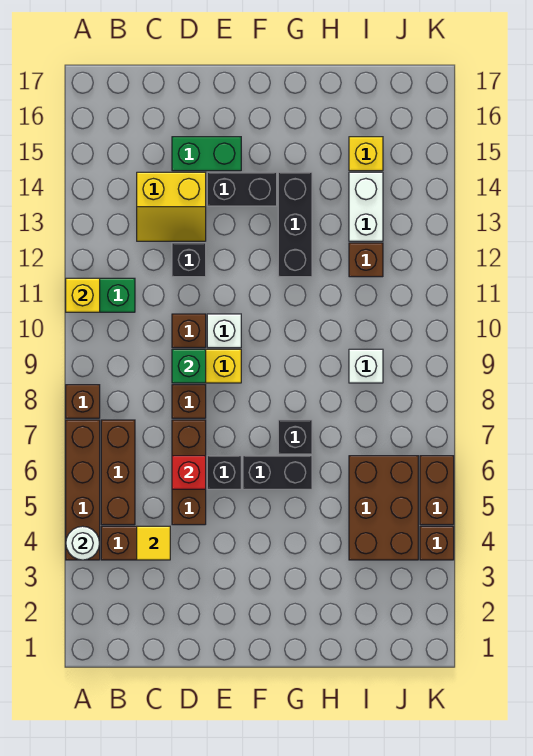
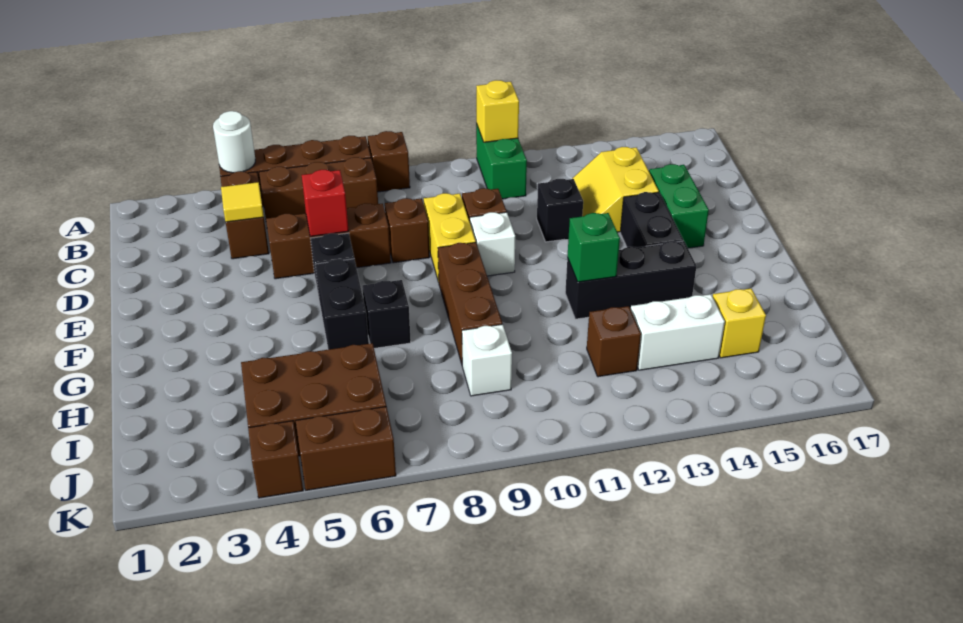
green 1x1 brick [172,349,206,383] -> green 1x1 brick moved to [567,213,620,282]
none -> brown 1x3 brick [438,242,502,364]

